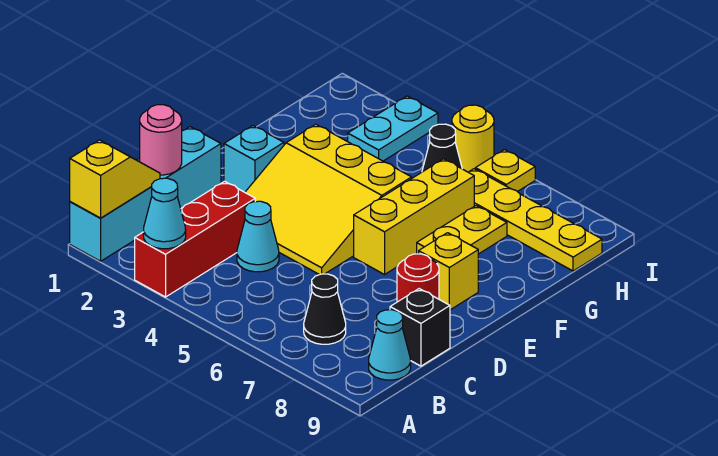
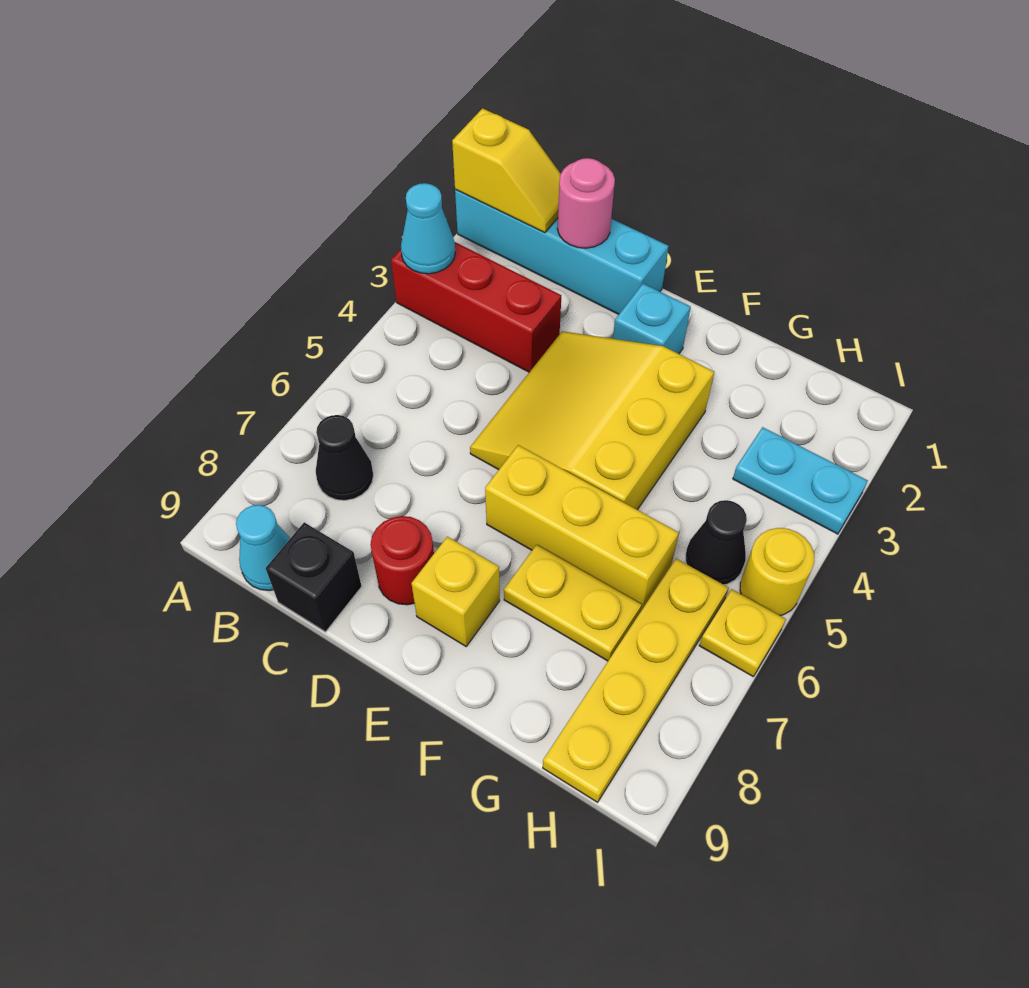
cyan 1x1 cone [237,201,279,272] -> none

